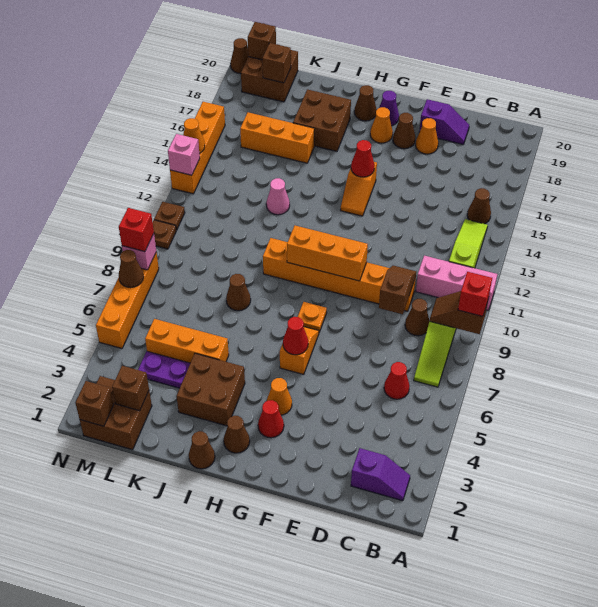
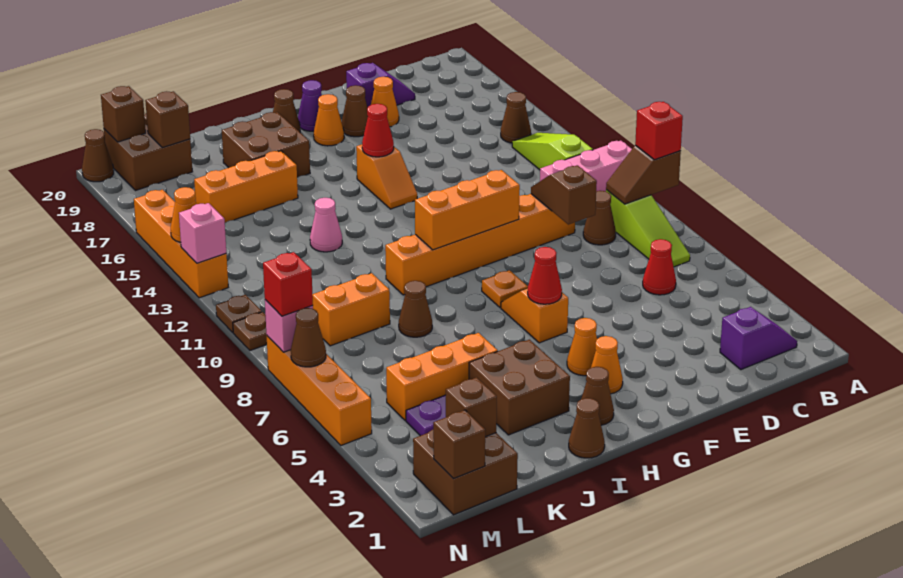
red 1x1 cone [258,400,284,438] -> orange 1x1 cone [591,336,623,394]
none -> orange 1x2 brick [312,273,390,346]

